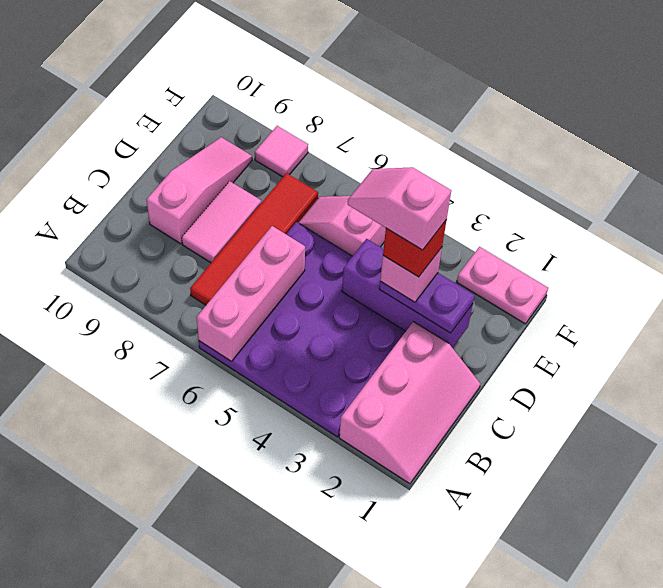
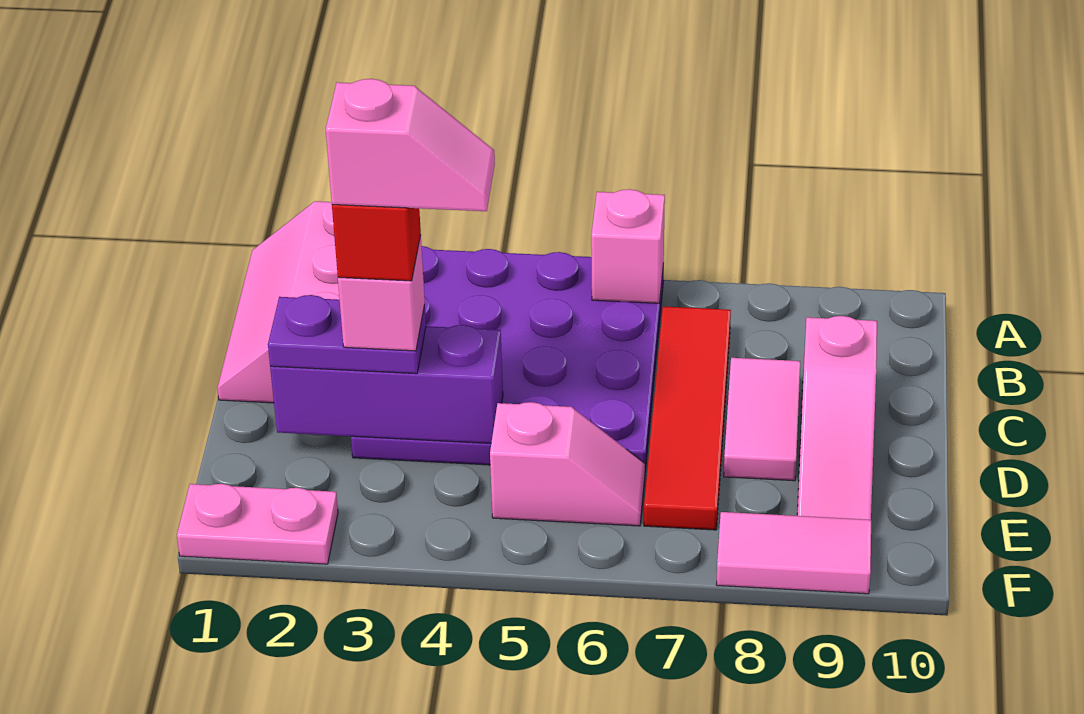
pink 1x3 brick [197,226,305,362] -> pink 1x1 brick [591,189,665,303]
pink 1x1 tile [255,126,308,177] -> pink 1x2 tile [716,512,871,594]

